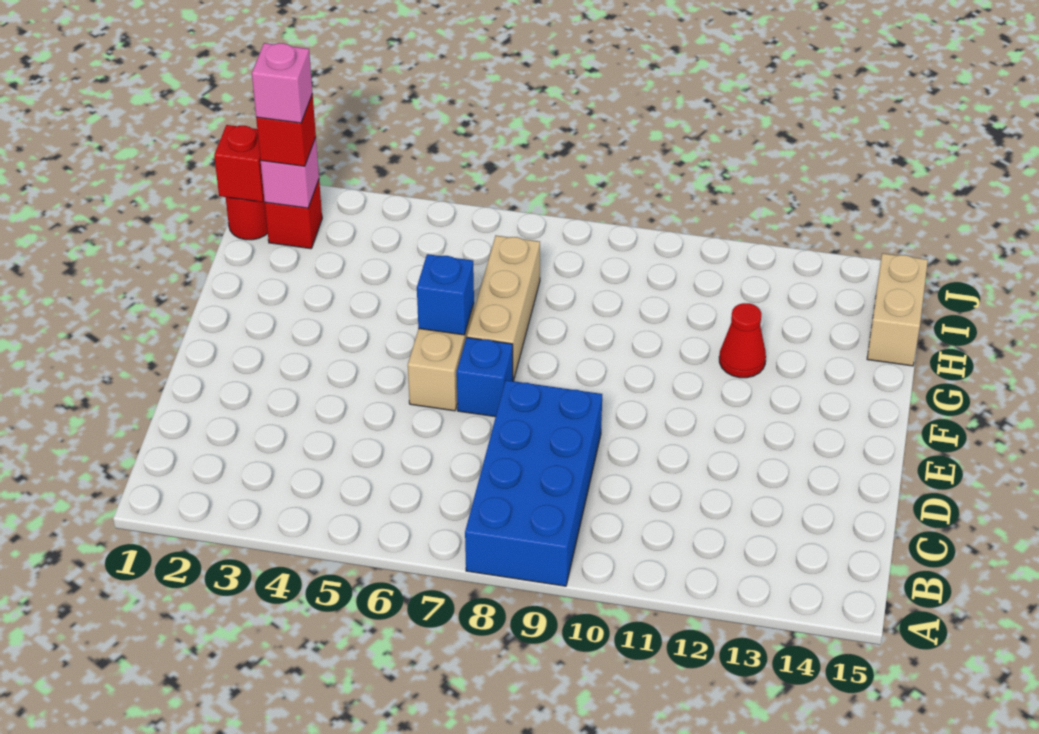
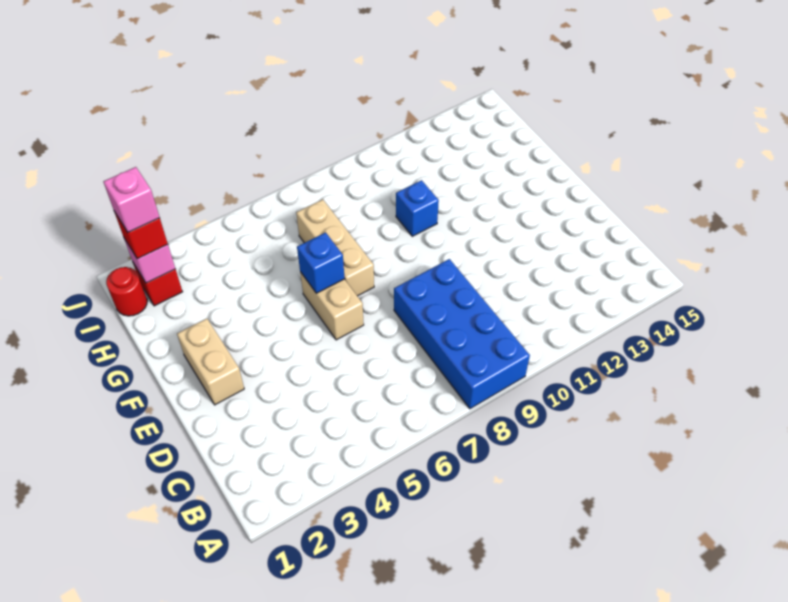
blue 1x1 brick [457,338,513,417] -> blue 1x1 brick moved to [396,180,439,236]
red 1x1 cone [719,303,766,378] -> none
tan 1x2 brick [867,253,928,366] -> tan 1x2 brick moved to [177,319,244,405]
red 1x1 brick [214,125,264,202] -> none

